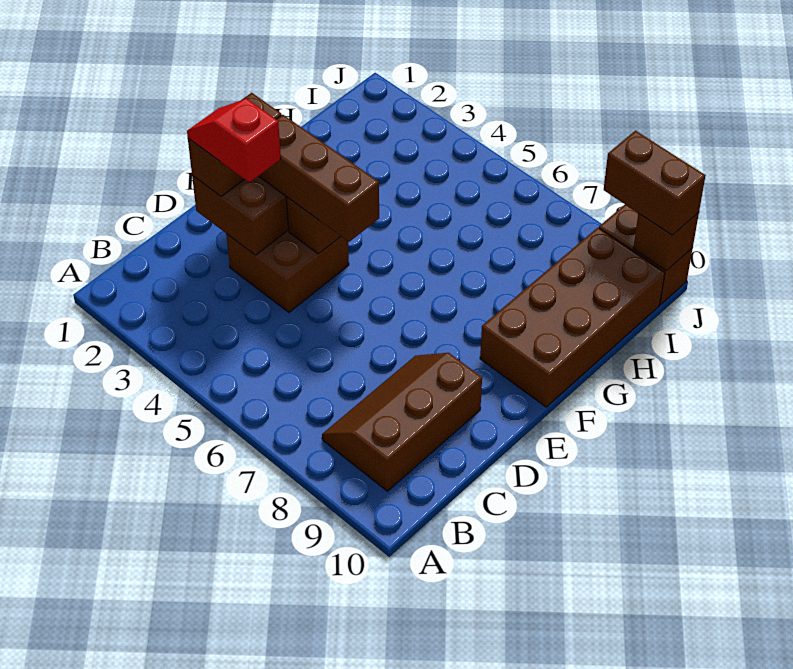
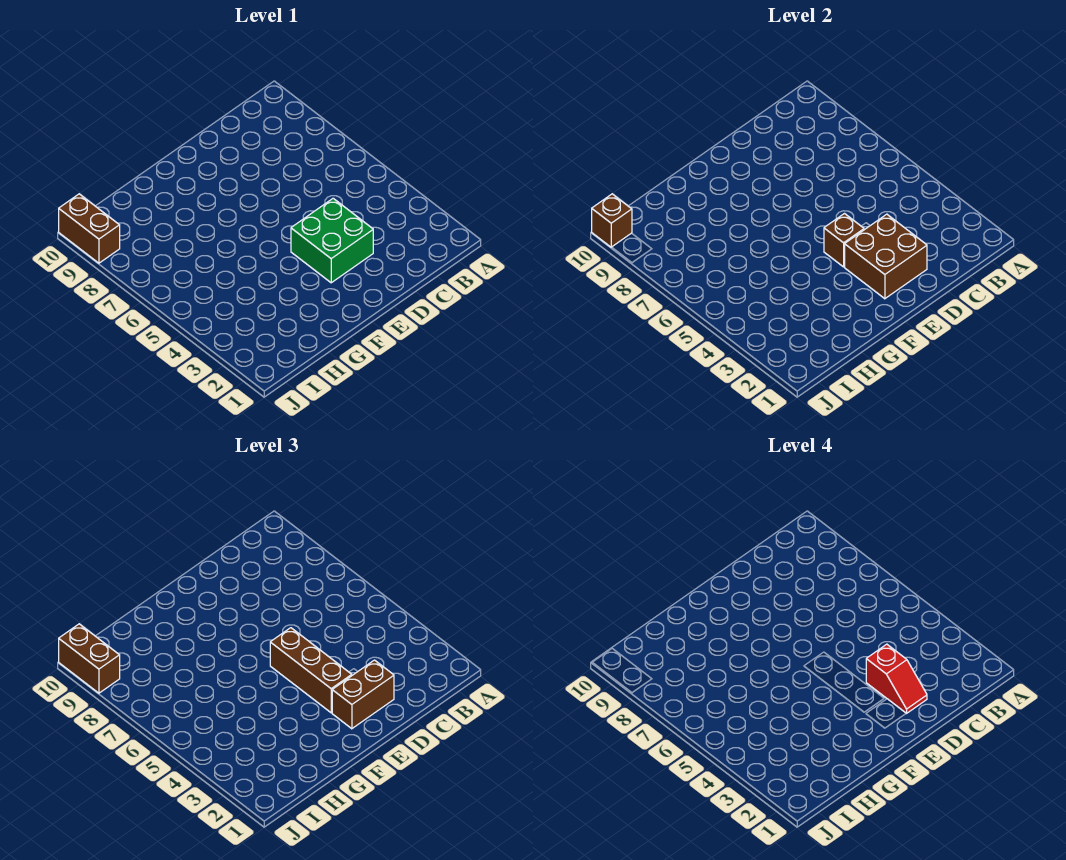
brown 2x3 slope [322,353,482,491] -> none
brown 2x2 brick [226,230,349,312] -> green 2x2 brick [291,198,373,283]
brown 2x4 brick [480,228,665,407] -> none

